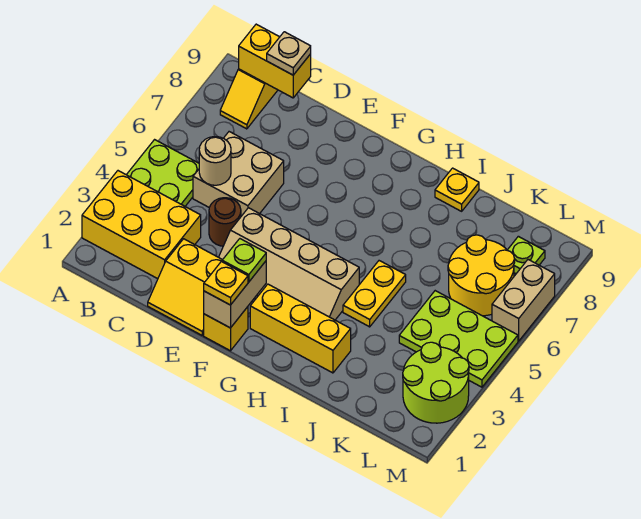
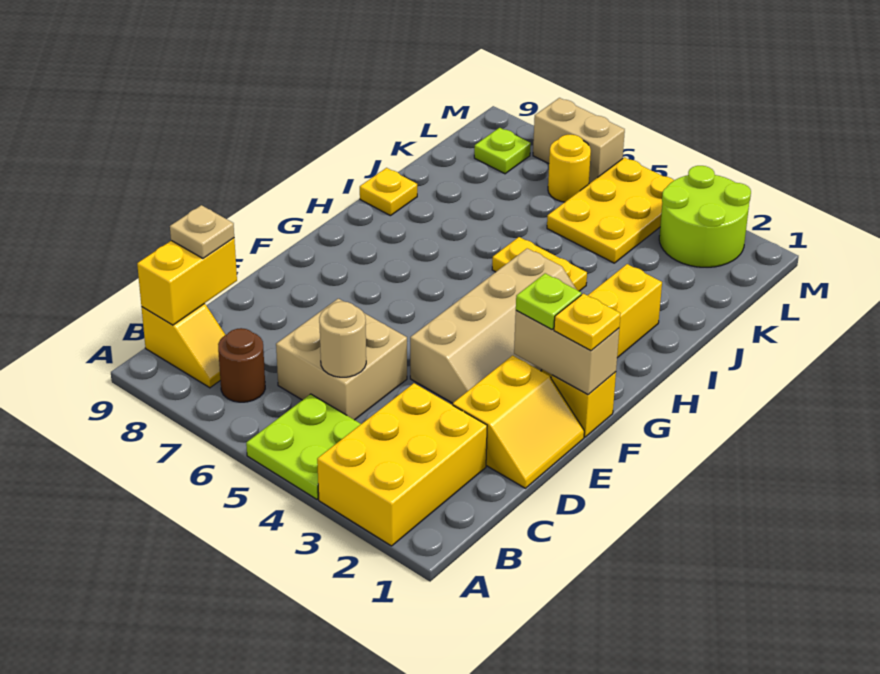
brown 1x1 round brick [209,198,241,246] -> brown 1x1 round brick moved to [218,328,265,402]
lime 2x3 plate [399,291,518,387] -> yellow 2x3 plate [547,157,674,263]
yellow 2x2 round brick [448,235,515,316] -> yellow 1x1 round brick [548,135,591,202]

